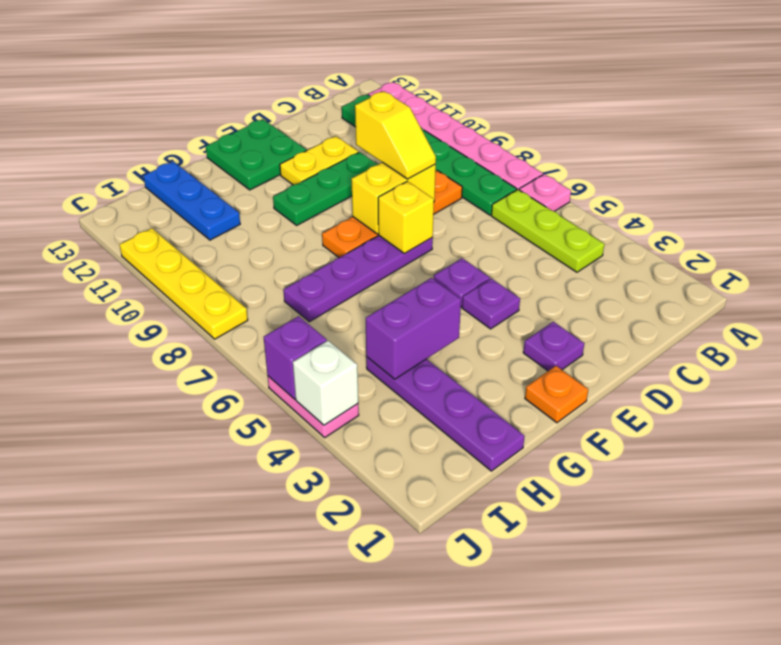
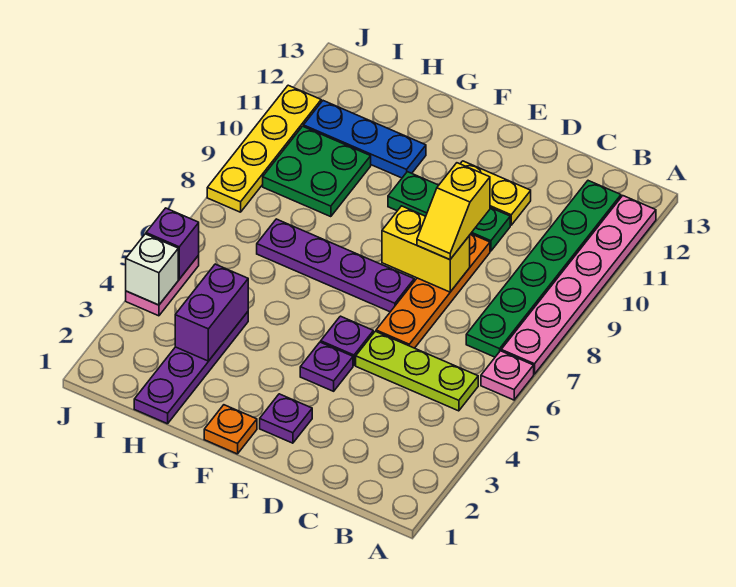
lime 1x3 plate [491,190,604,272] -> lime 1x3 plate turned to [356,331,478,411]
orange 1x4 plate [322,170,462,258] -> orange 1x4 plate turned to [376,234,490,348]
yellow 1x1 brick [378,181,434,254] -> none
green 2x2 plate [206,119,307,190] -> green 2x2 plate moved to [263,126,371,217]
purple 1x2 brick [366,278,461,379] -> purple 1x2 brick turned to [175,264,248,361]
blue 1x3 plate [143,161,240,240] -> blue 1x3 plate turned to [303,101,426,178]

